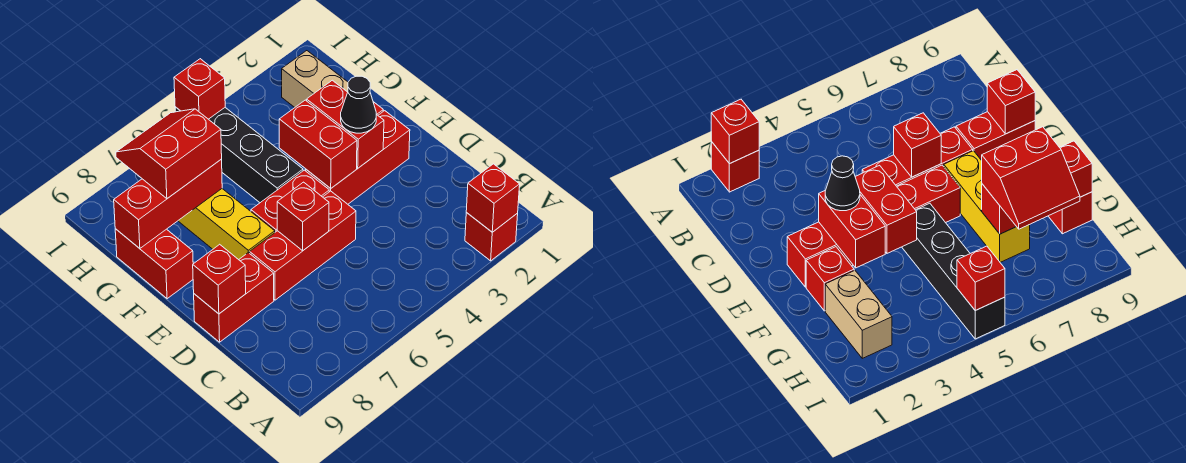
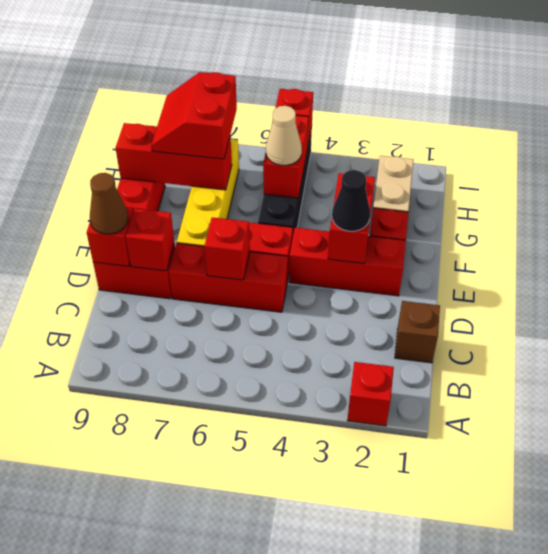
red 1x1 brick [466,164,520,232] -> red 1x1 brick moved to [126,209,174,271]
none -> brown 1x1 brick [395,301,440,363]
none -> brown 1x1 cone [90,173,128,234]
red 1x2 brick [279,100,357,188] -> red 1x2 brick moved to [263,115,309,198]
yellow 1x3 brick [178,189,275,260] -> yellow 1x4 brick [177,140,239,246]
none -> tan 1x1 cone [266,106,302,165]
red 2x2 slope [116,109,222,199] -> red 2x2 slope turned to [151,72,237,159]

